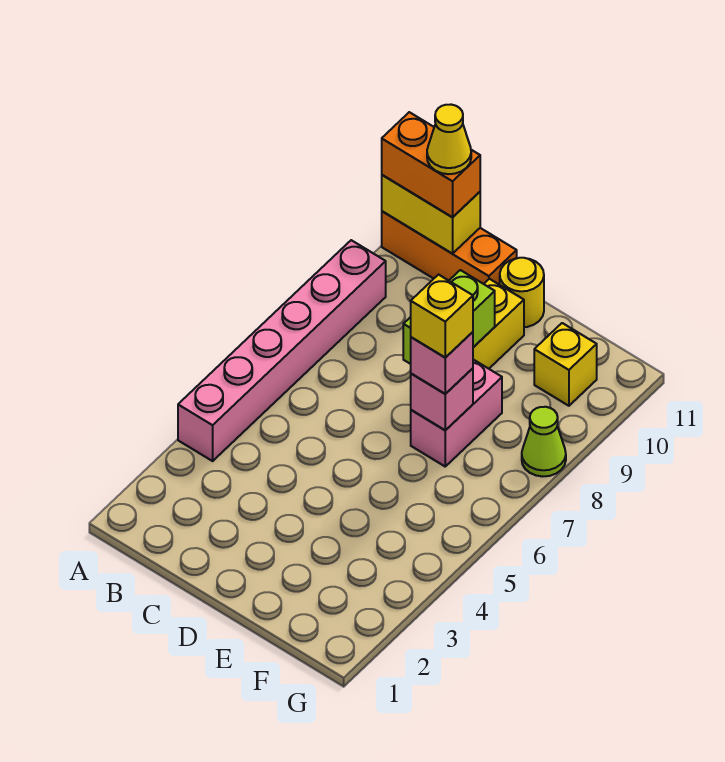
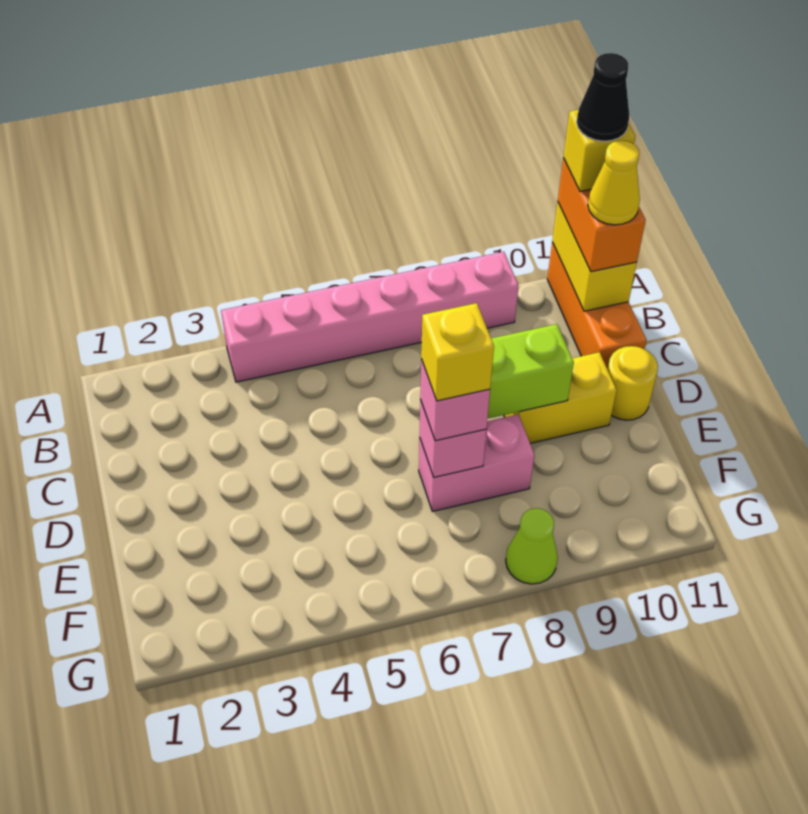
none -> black 1x1 cone [577,53,629,141]
yellow 1x1 brick [534,323,597,406] -> yellow 1x1 brick moved to [563,110,635,192]

